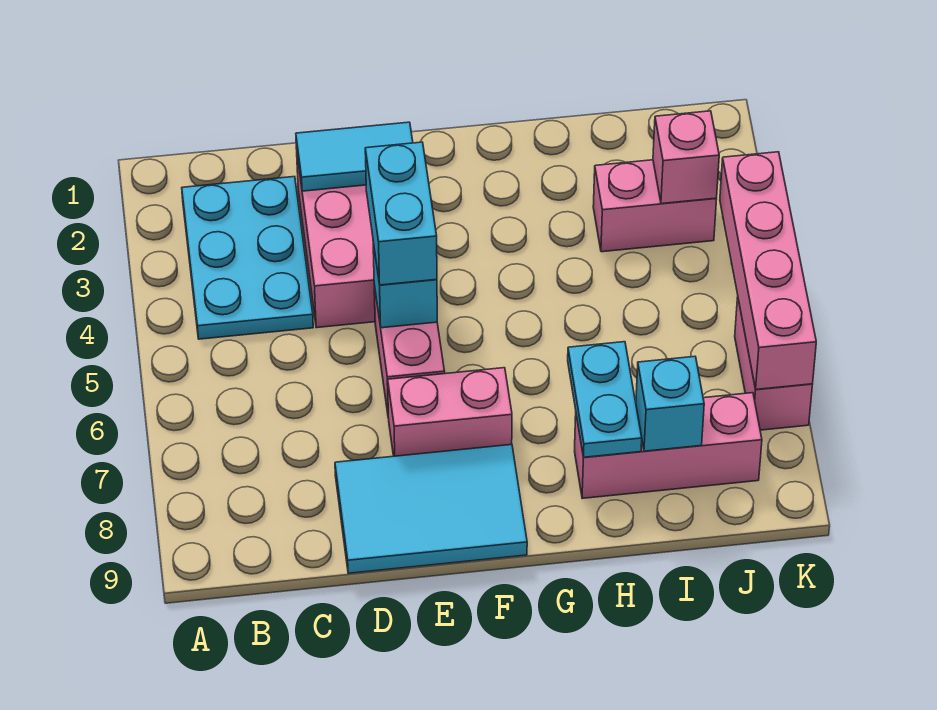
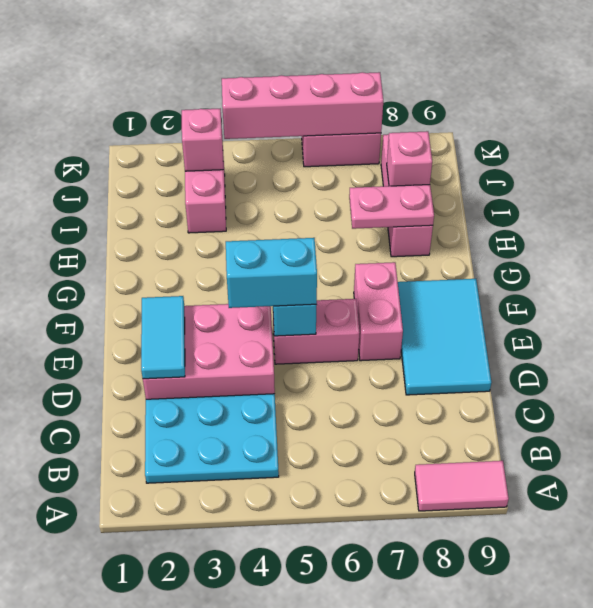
none -> pink 1x2 tile [415,461,509,511]
cyan 1x2 plate [568,342,642,457] -> pink 1x2 plate [349,185,434,229]
cyan 1x1 brick [636,356,704,451] -> pink 1x1 brick [387,131,432,186]

